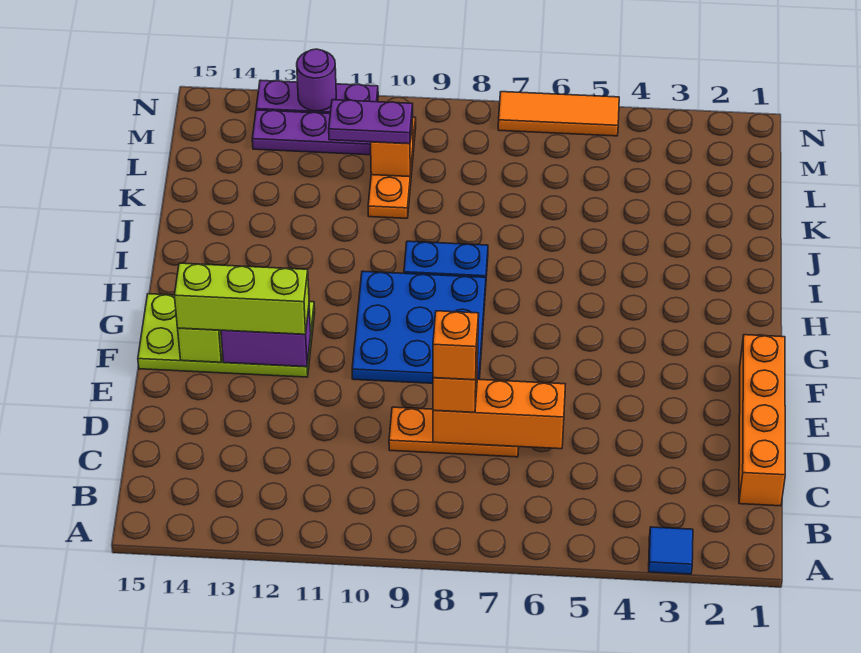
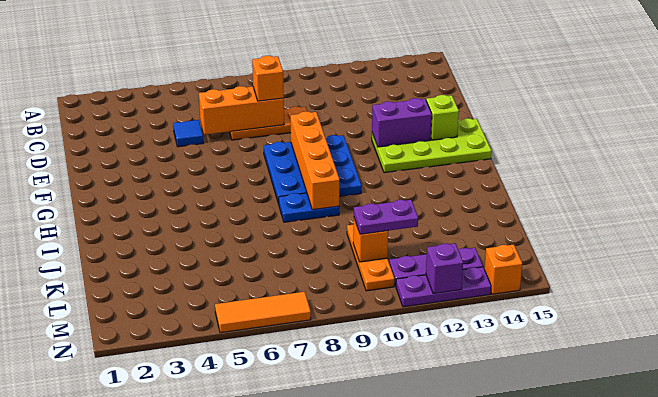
blue 1x1 tile [649,527,693,574] -> blue 1x1 tile moved to [173,120,203,147]
orange 1x4 brick [739,335,785,506] -> orange 1x4 brick moved to [290,111,339,210]
orange 1x1 brick [433,311,479,380] -> orange 1x1 brick moved to [484,244,522,294]
lime 1x3 brick [174,263,309,334] -> none
purple 1x1 round brick [297,49,336,111] -> purple 1x1 brick [426,243,463,294]

